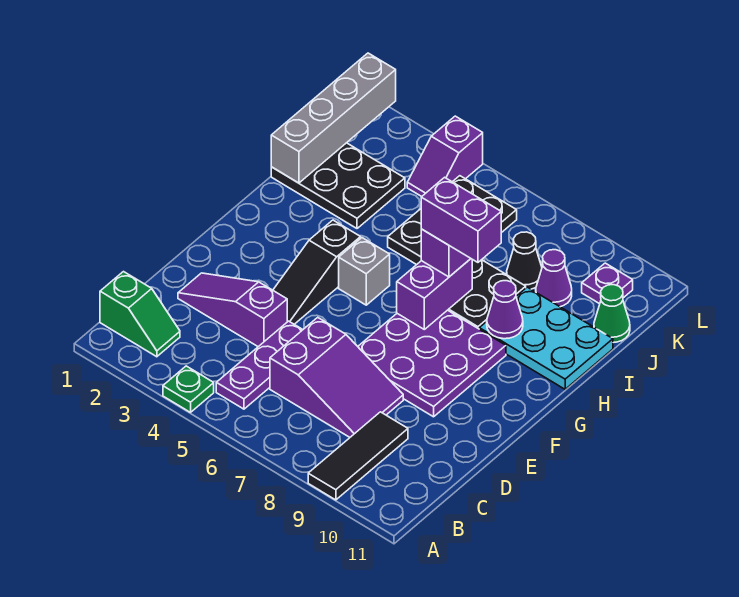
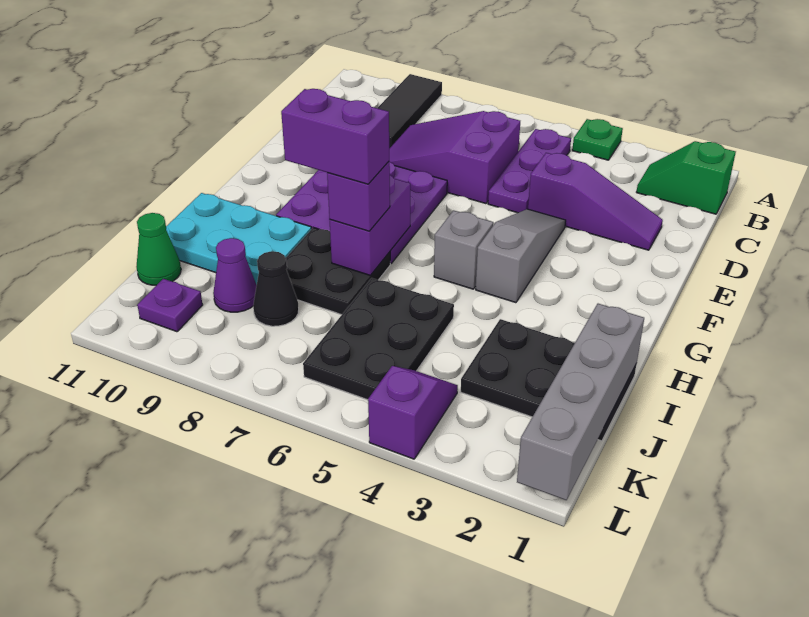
black 1x3 slope [273,220,361,324] -> grey 1x3 slope [476,209,566,303]
purple 1x1 cone [487,281,523,339] -> none

